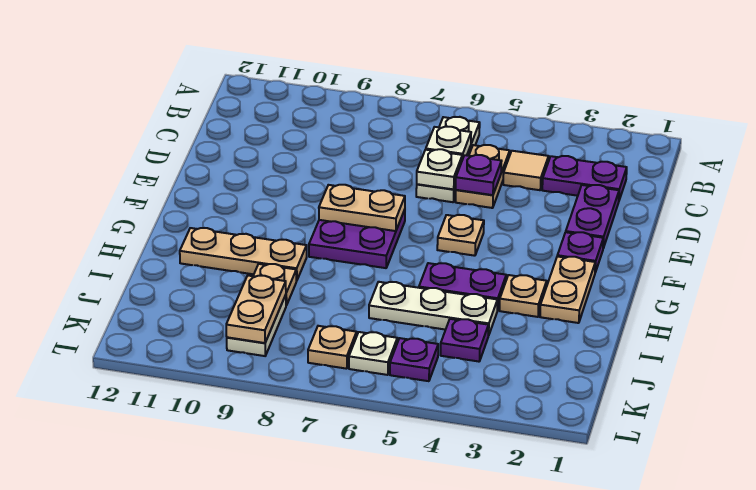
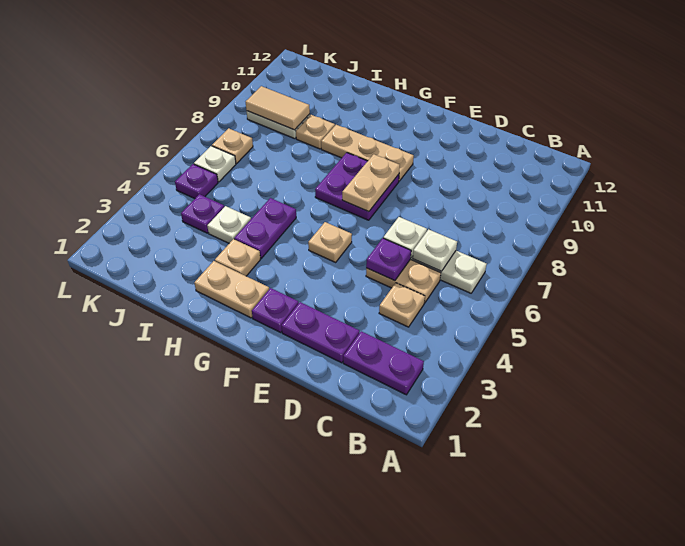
purple 1x2 plate [542,156,627,200] -> purple 1x2 plate turned to [343,331,424,395]
tan 1x1 tile [503,151,549,190] -> tan 1x1 plate [379,283,425,327]
tan 1x3 plate [180,228,307,281] -> tan 1x3 plate turned to [321,125,414,181]
white 1x3 plate [369,282,497,336] -> white 1x1 plate [207,206,251,243]
tan 1x2 plate [226,276,286,343] -> tan 1x2 tile [246,86,310,130]

